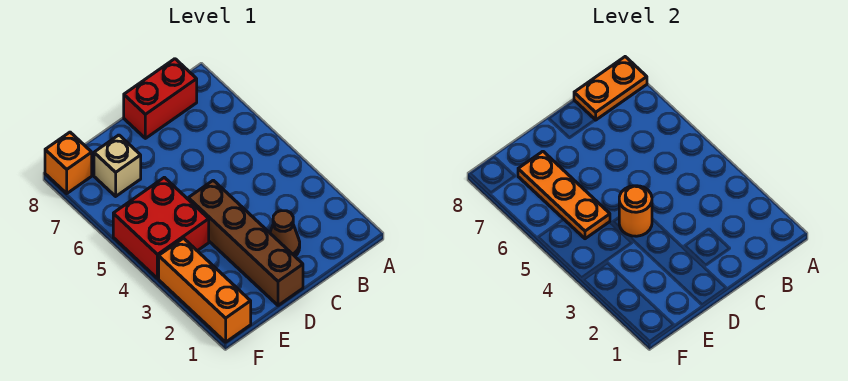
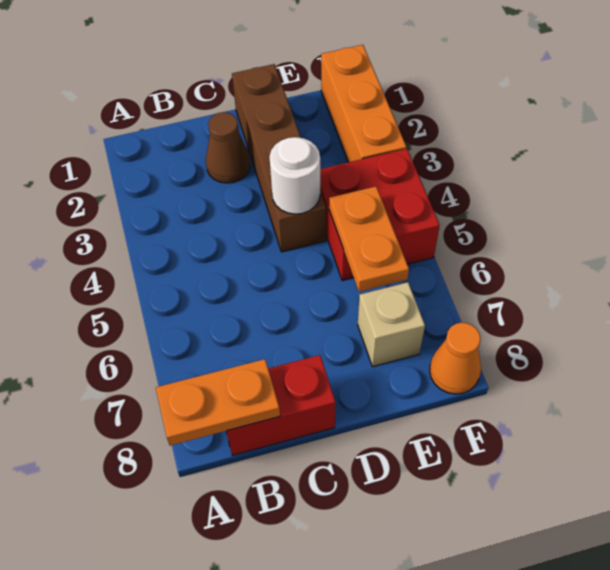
orange 1x1 round brick [619,186,652,236] -> white 1x1 round brick [269,137,320,214]
orange 1x3 plate [518,151,610,239] -> orange 1x2 plate [329,187,409,292]
orange 1x1 brick [45,132,92,193] -> orange 1x1 cone [430,323,481,394]

